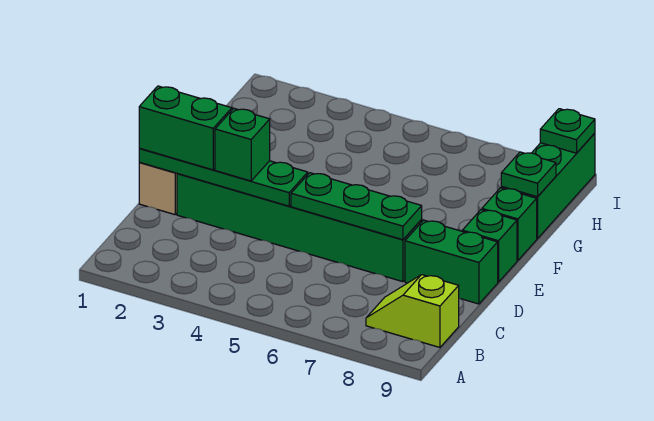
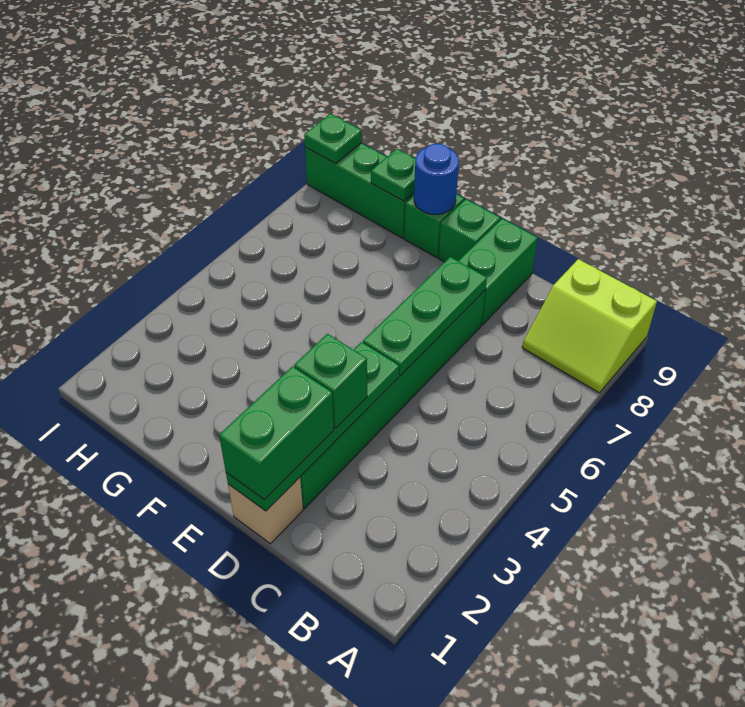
lime 1x2 slope [366,275,459,347] -> lime 2x2 slope [522,259,657,393]
none -> blue 1x1 round brick [414,144,459,215]

